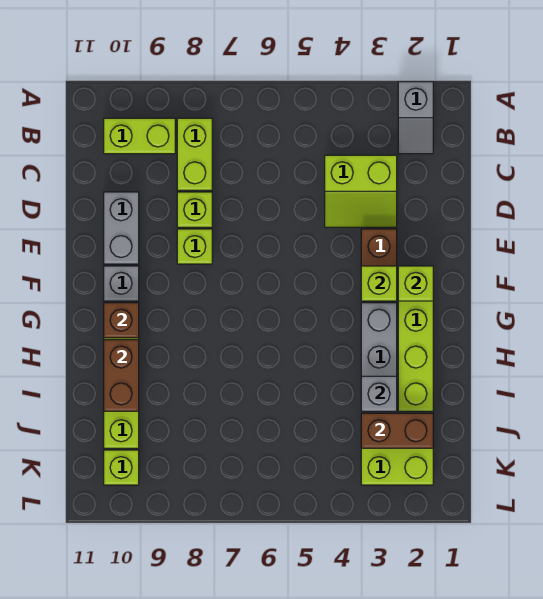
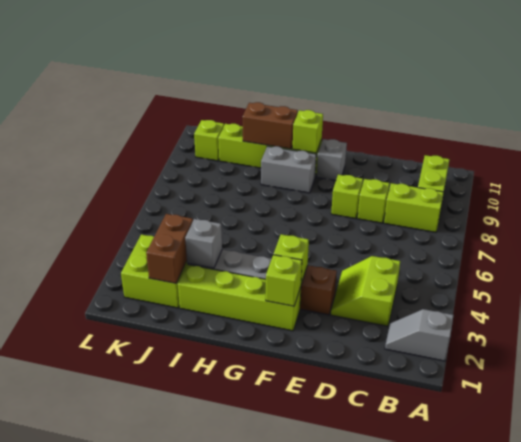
grey 1x2 brick [104,192,139,264] -> grey 1x2 brick moved to [261,146,316,193]
brown 1x1 brick [104,303,139,338] -> lime 1x1 brick [293,110,323,153]

